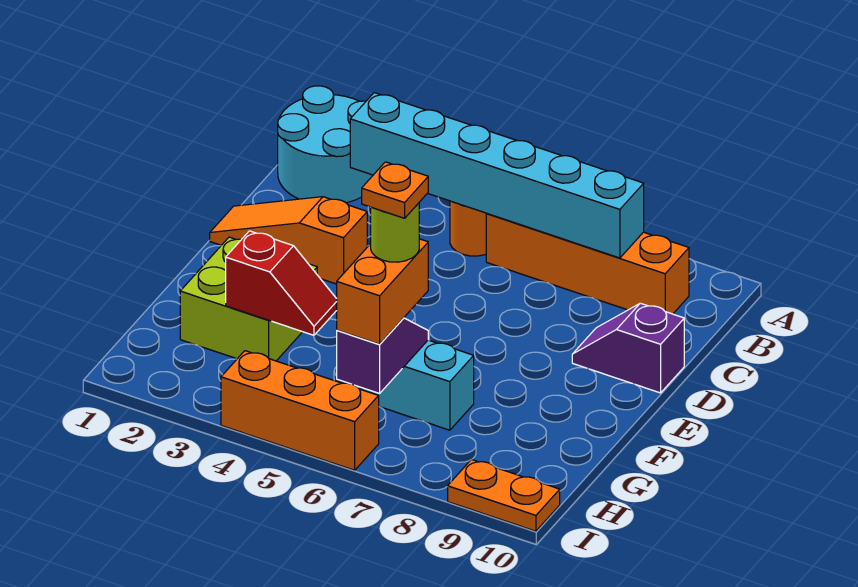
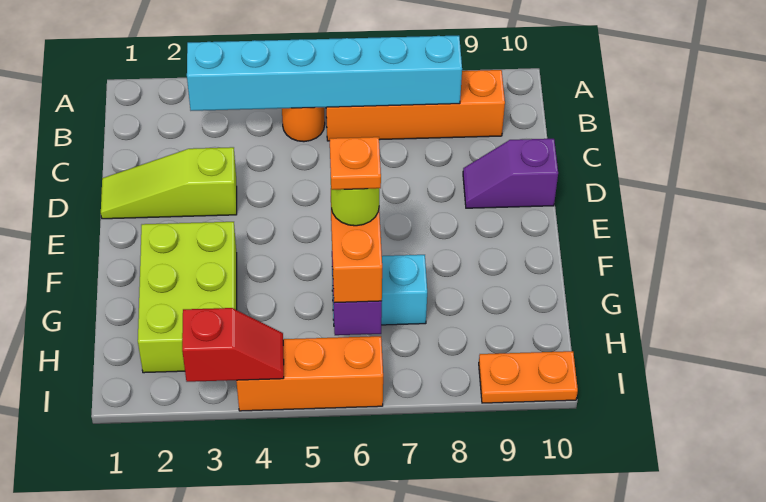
cyan 2x2 round brick [278,86,373,203] -> none
orange 1x3 slope [210,197,367,284] -> lime 1x3 slope [101,147,237,219]
lime 2x2 brick [180,237,317,361] -> lime 2x3 brick [138,222,237,373]
red 1x2 slope [226,231,337,335] -> red 1x2 slope moved to [182,308,284,382]

